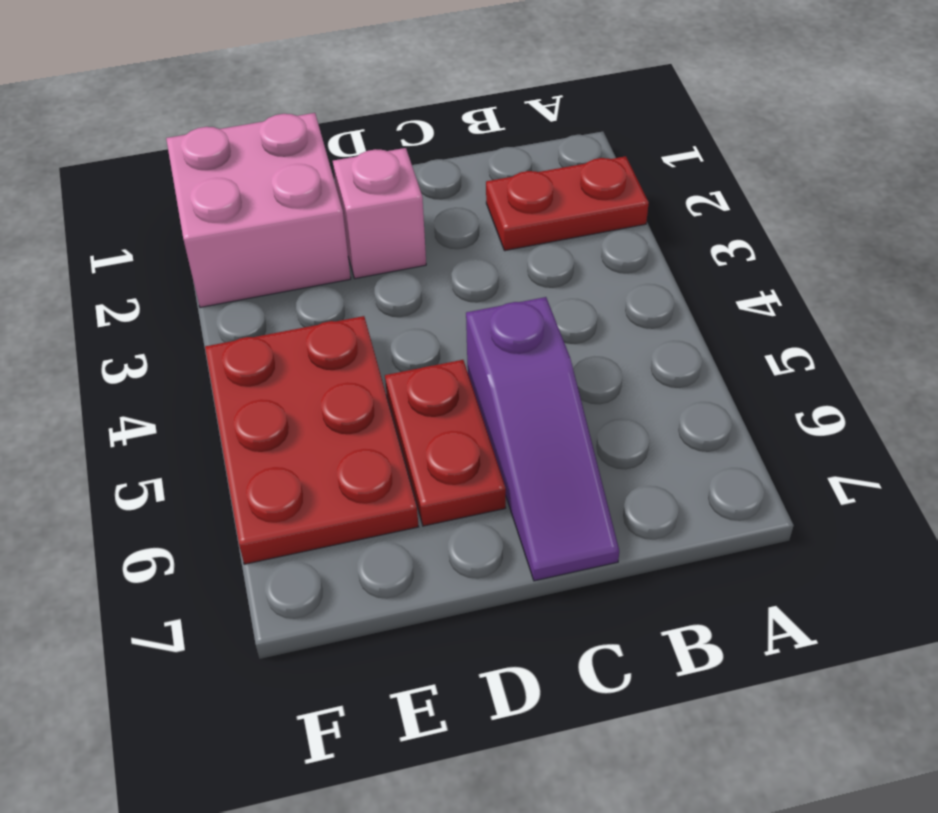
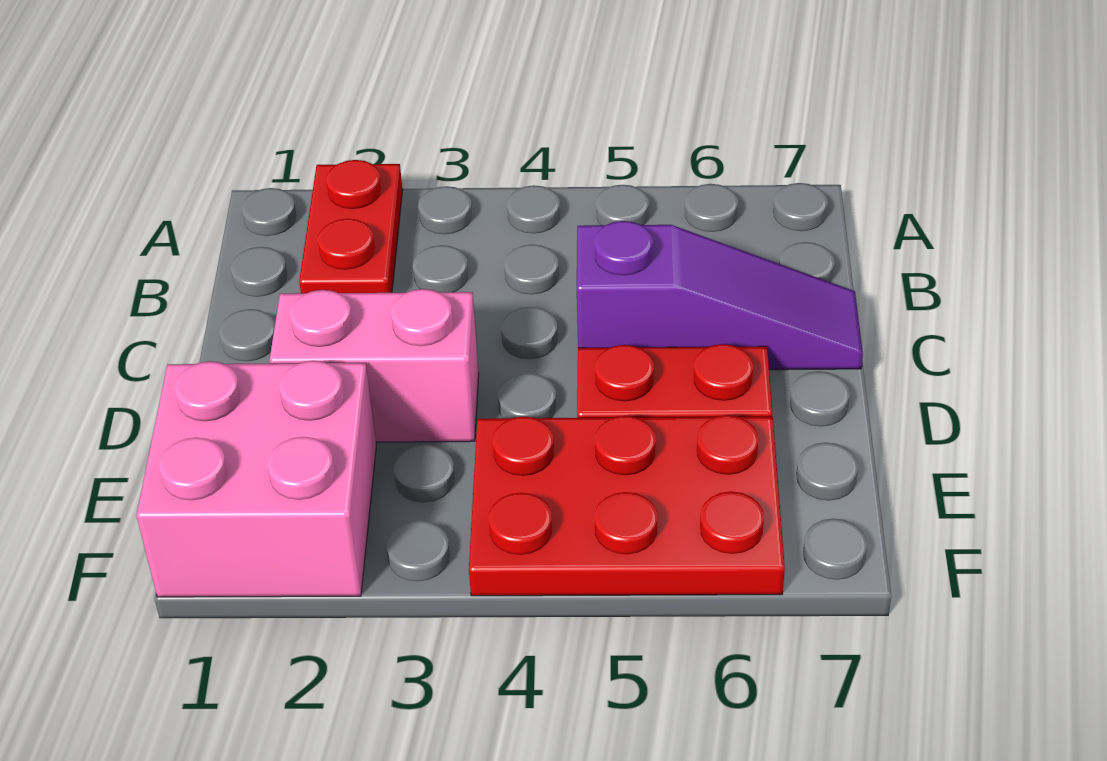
pink 1x1 brick [333,148,426,279] -> pink 1x2 brick [270,289,479,442]

